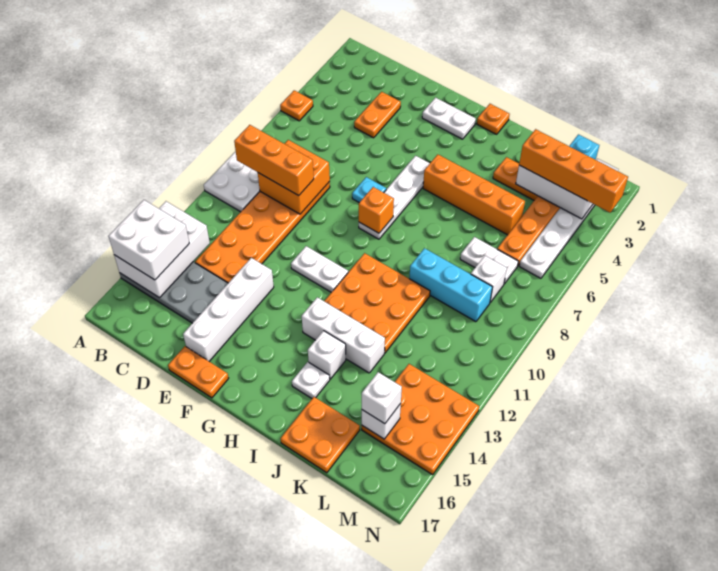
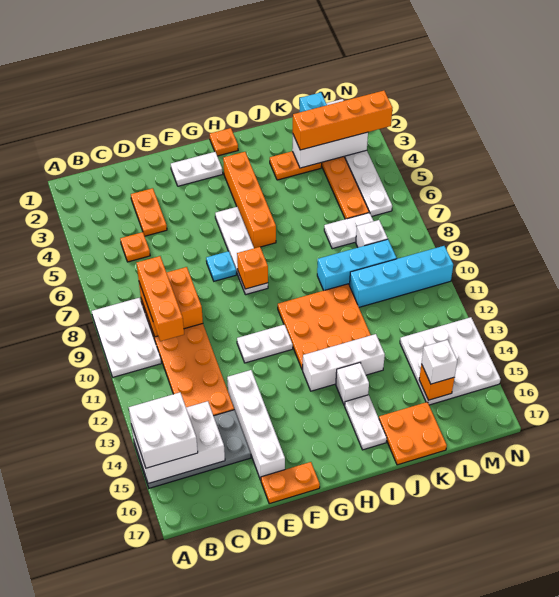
orange 1x1 plate [280,90,313,121] -> orange 1x1 plate moved to [120,232,150,262]
white 2x3 brick [114,201,210,298] -> white 2x3 brick turned to [131,401,225,484]
orange 1x3 brick [234,125,314,196] -> orange 1x3 brick turned to [137,256,184,341]
orange 1x4 brick [423,155,525,235] -> orange 1x4 brick turned to [223,152,276,248]
white 1x1 plate [292,362,330,398] -> white 1x2 plate [344,395,387,450]
none -> cyan 1x4 brick [350,246,453,307]
orange 3x3 plate [362,364,479,475] -> white 3x3 plate [400,317,501,405]
white 1x1 brick [362,404,401,439] -> orange 1x1 brick [419,364,454,400]

